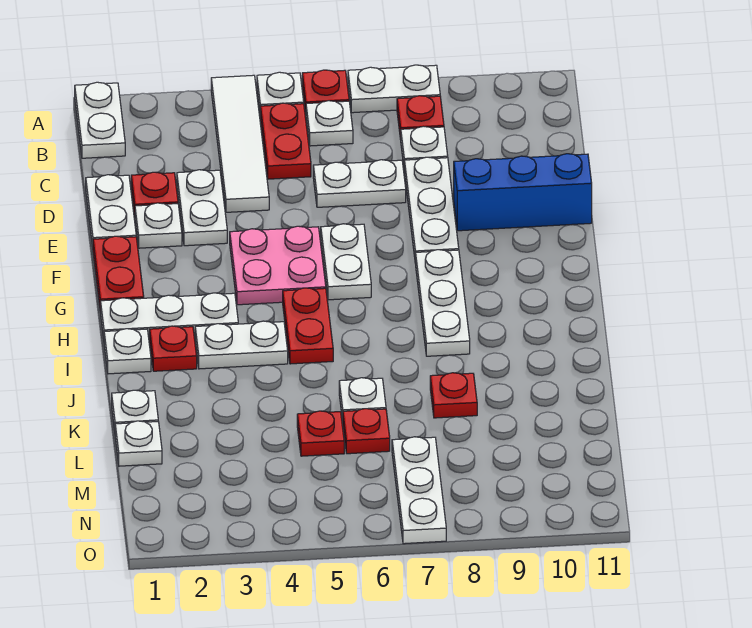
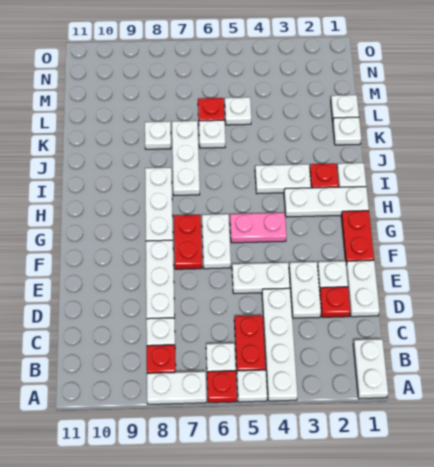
white 1x4 tile [211,75,269,212] -> white 1x4 plate [262,288,298,401]
white 1x2 plate [313,160,406,207] -> white 1x2 plate moved to [232,263,290,294]
blue 1x3 brick [454,154,592,231] -> none
pink 2x2 plate [230,226,326,305] -> pink 1x2 plate [230,213,287,243]
red 1x2 plate [283,288,333,364] -> red 1x2 plate moved to [174,215,202,269]
red 1x1 plate [430,373,477,418] -> white 1x1 plate [145,121,171,149]
red 1x1 plate [297,411,344,456] -> white 1x1 plate [225,97,251,125]
white 1x3 plate [392,437,446,544] -> white 1x3 plate moved to [172,121,200,196]

